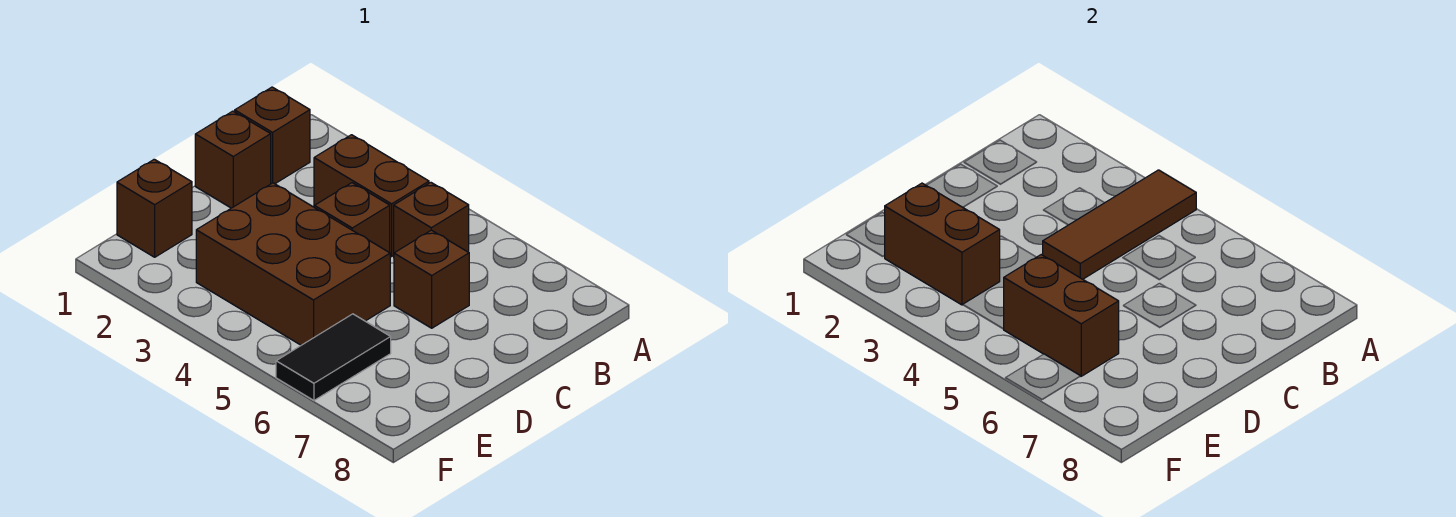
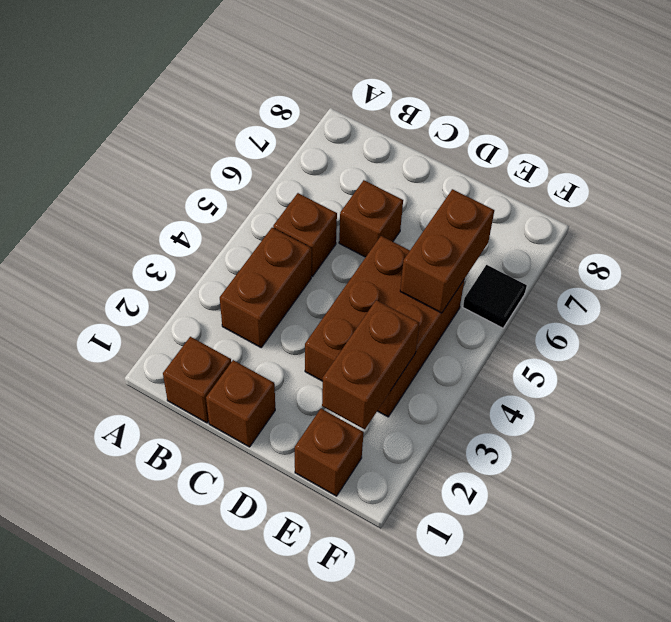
brown 1x3 tile [1043,170,1196,279] -> none
brown 1x1 brick [315,183,390,253] -> none
black 1x2 tile [276,314,391,400] -> black 1x1 tile [463,265,527,328]

